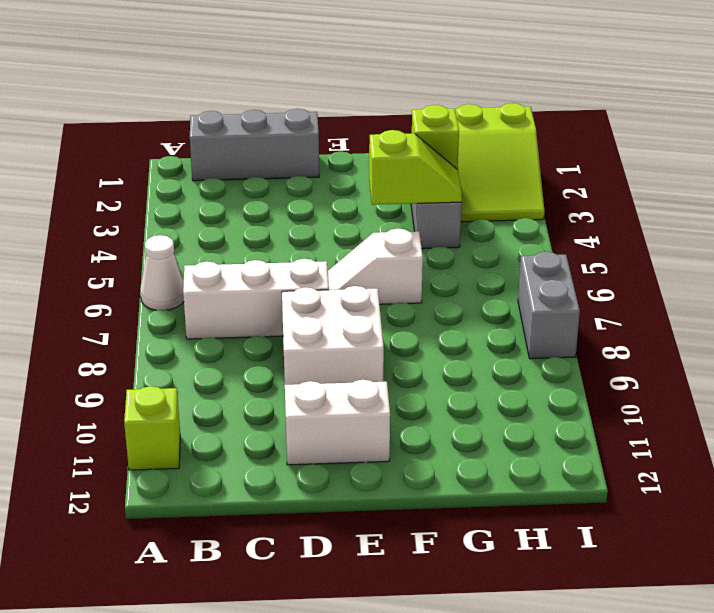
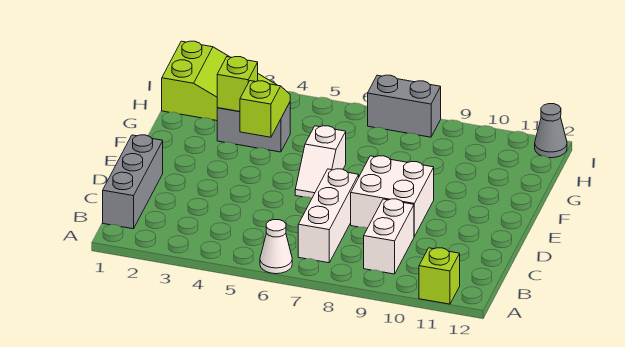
white 1x2 brick [285,380,390,465] -> white 1x2 brick moved to [364,199,414,274]
none -> grey 1x1 cone [535,104,567,158]

